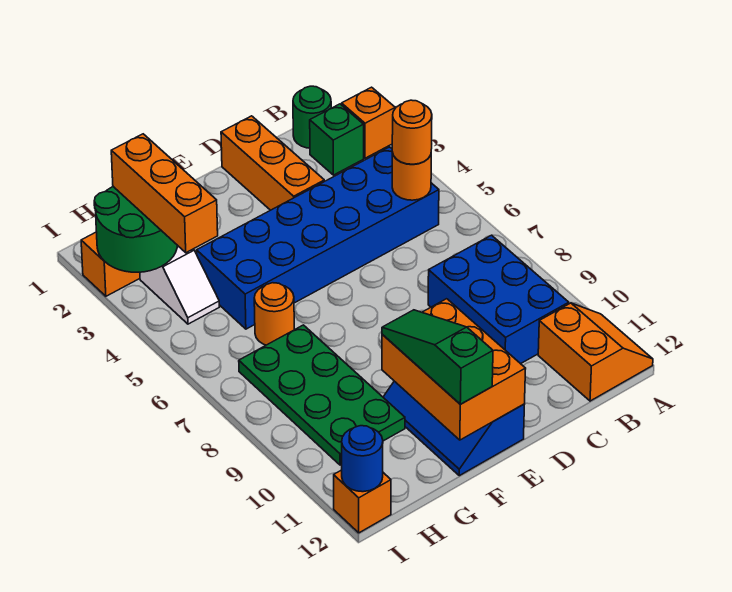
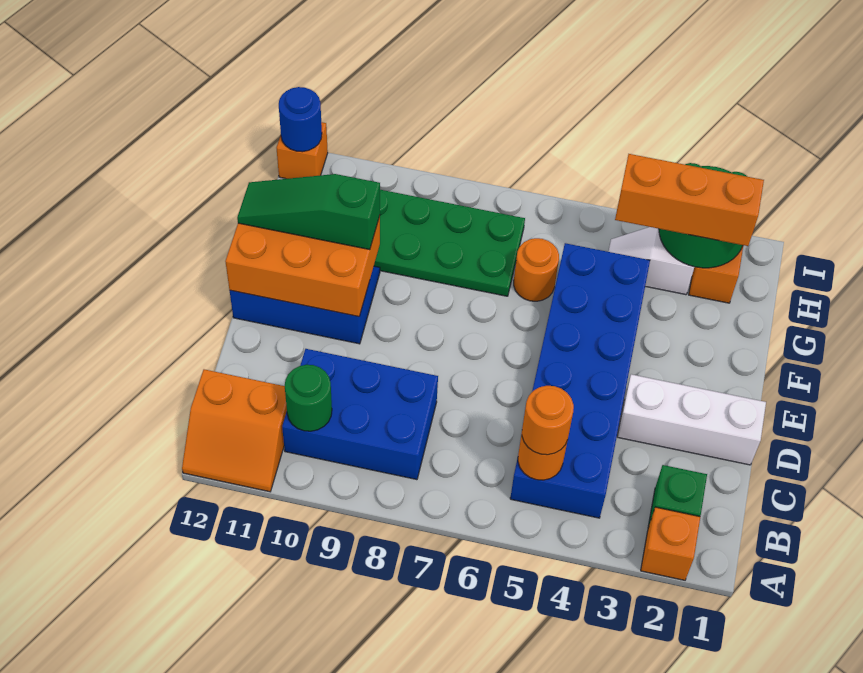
green 1x1 round brick [293,86,331,148] -> green 1x1 round brick moved to [285,365,332,431]
orange 1x3 brick [221,116,324,210] -> white 1x3 brick [617,374,766,465]
green 1x3 slope [382,310,493,404] -> green 1x3 slope turned to [237,174,380,249]

